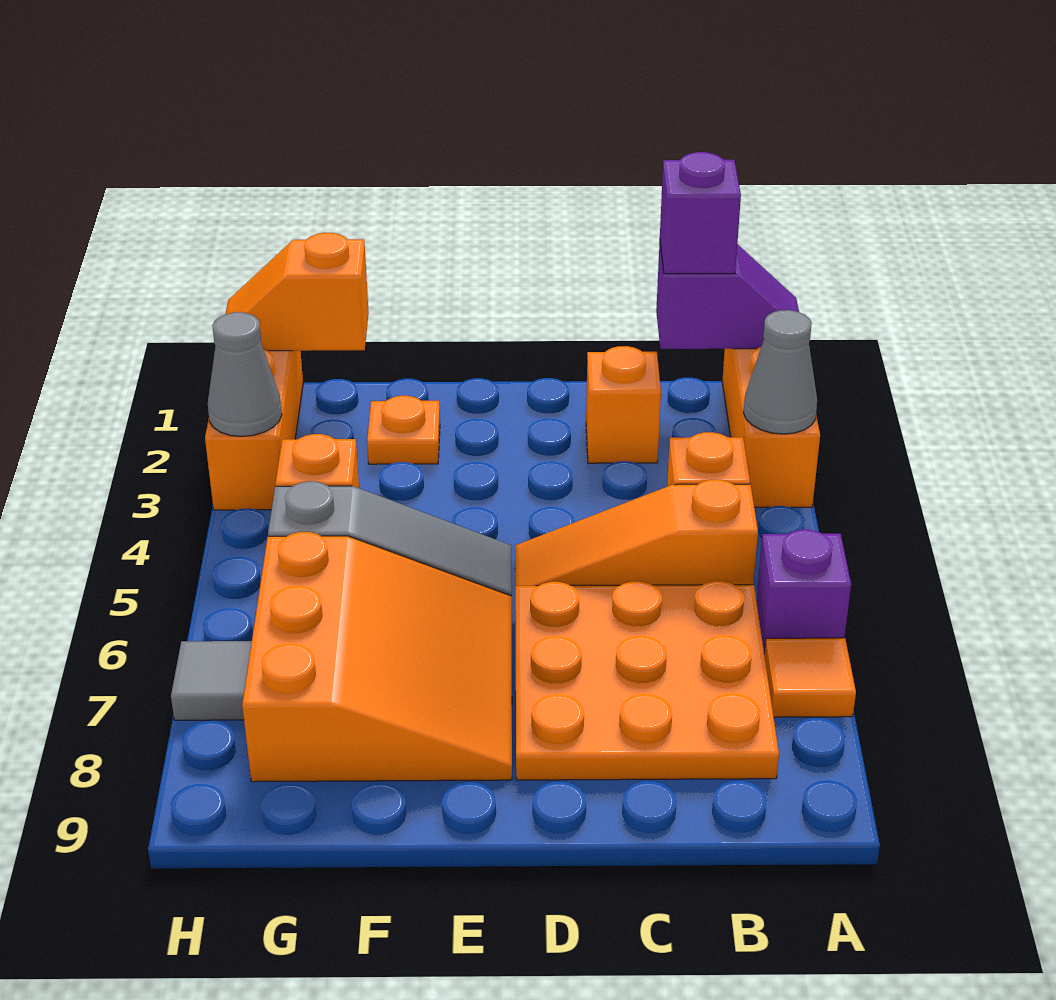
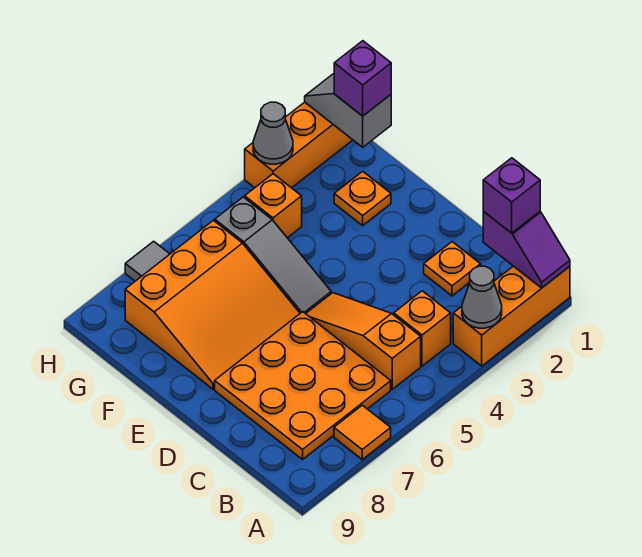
purple 1x1 brick [756,529,851,653] -> purple 1x1 brick moved to [334,41,391,116]
orange 1x1 brick [586,346,661,463] -> orange 1x1 plate [424,242,481,296]
orange 1x2 slope [225,233,369,351] -> grey 1x2 slope [305,74,391,147]

